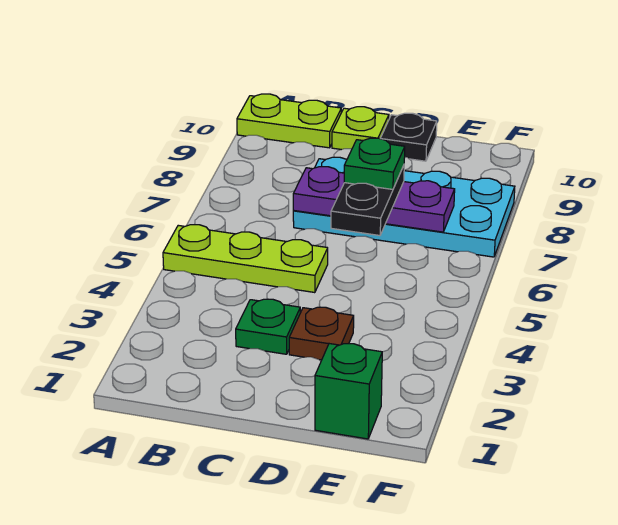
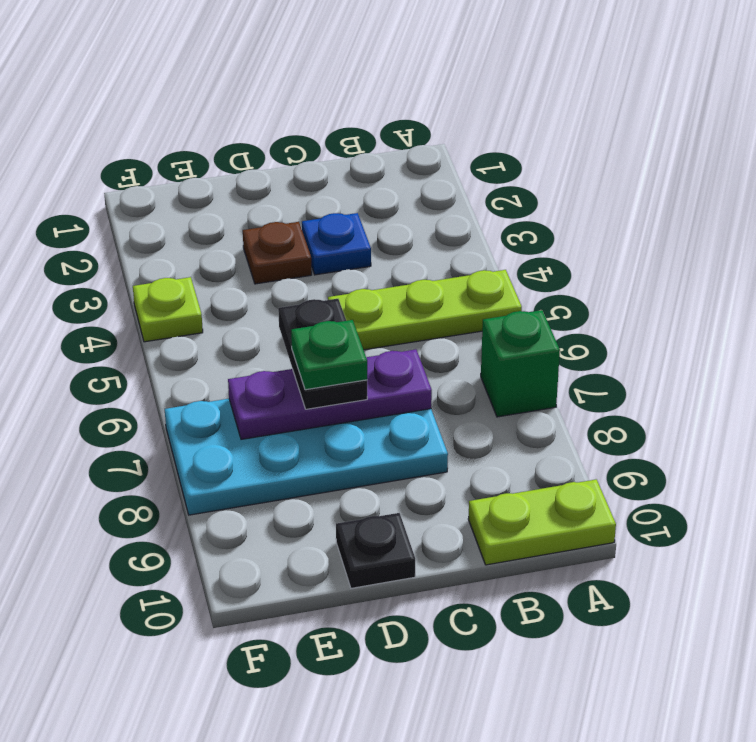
green 1x1 plate [236,299,300,354] -> blue 1x1 plate [302,213,371,275]
lime 1x1 plate [332,107,389,150] -> lime 1x1 plate moved to [133,277,203,342]
green 1x1 brick [315,344,382,439] -> green 1x1 brick moved to [481,310,560,417]

